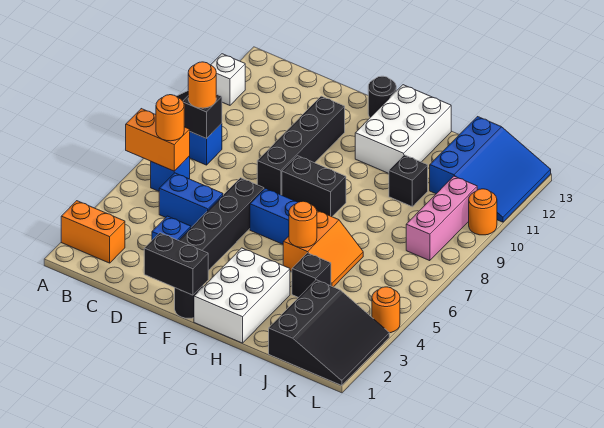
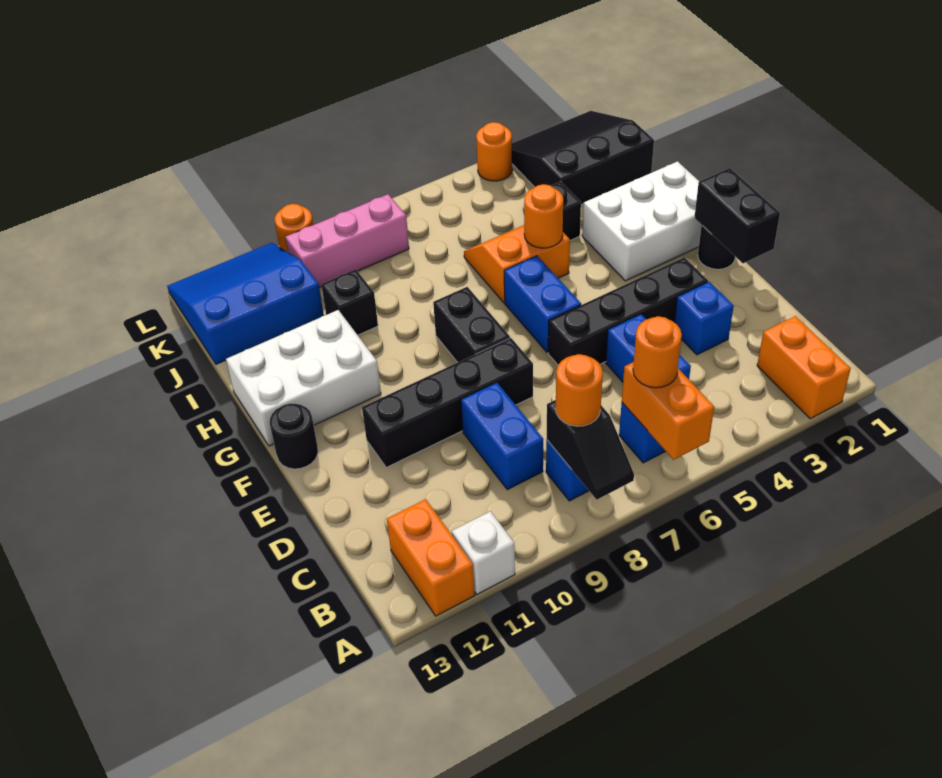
none -> orange 1x2 brick [387,499,475,616]
none -> blue 1x2 brick [461,382,543,490]

